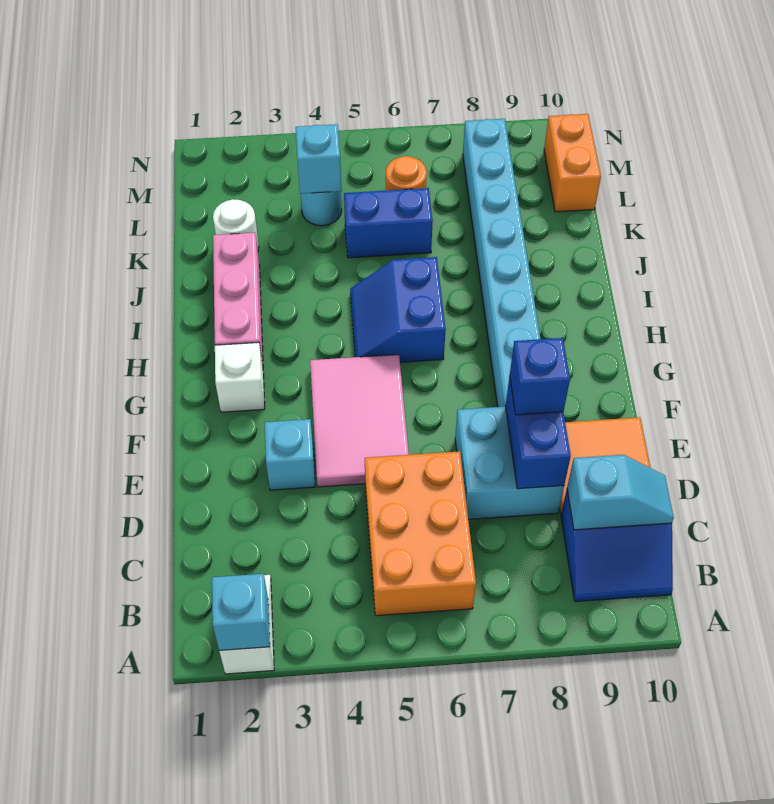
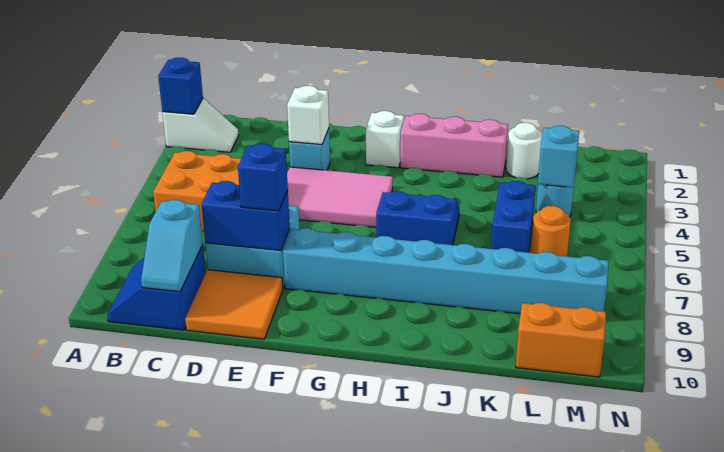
cyan 1x1 brick [212,574,270,651] -> blue 1x1 brick [158,57,203,114]
none -> white 1x1 brick [287,86,329,145]

